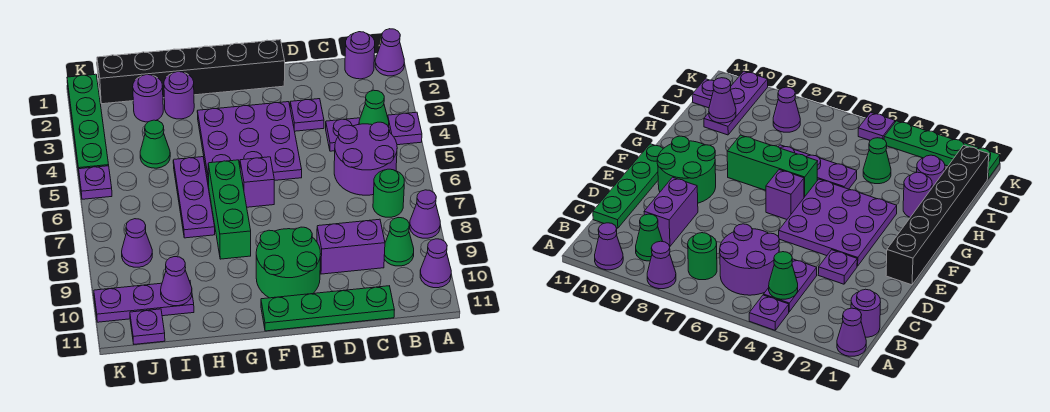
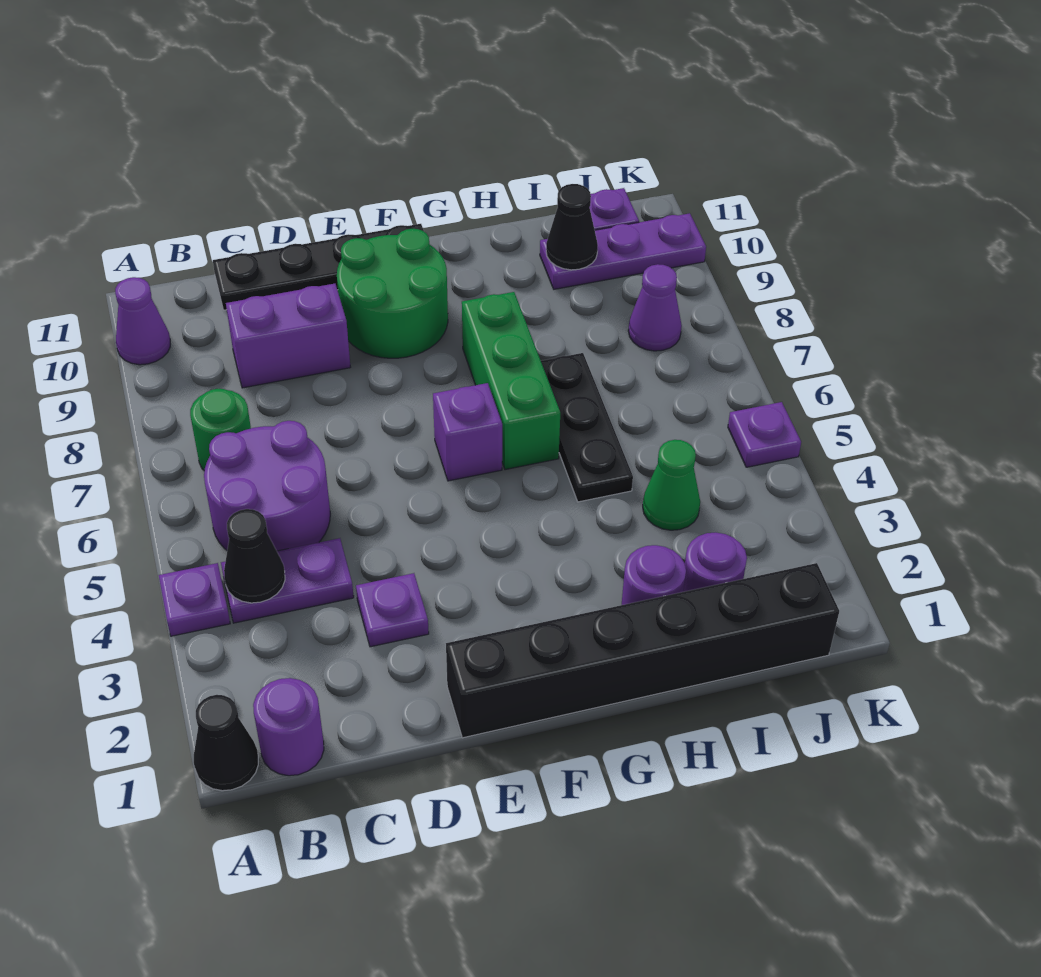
purple 1x1 cone [375,29,404,76] -> black 1x1 cone [194,695,258,791]
purple 1x1 cone [410,190,440,238] -> none
green 1x1 cone [359,90,389,127] -> black 1x1 cone [224,509,285,603]
green 1x1 cone [384,218,414,266] -> none
green 1x4 plate [261,286,394,331] -> black 1x4 plate [213,224,424,310]
purple 3x3 plate [197,102,302,186] -> none
purple 1x3 plate [173,157,215,238] -> black 1x3 plate [541,353,633,502]
purple 1x1 cone [161,257,192,306] -> black 1x1 cone [546,184,598,270]
green 1x4 plate [67,74,109,172] -> none

